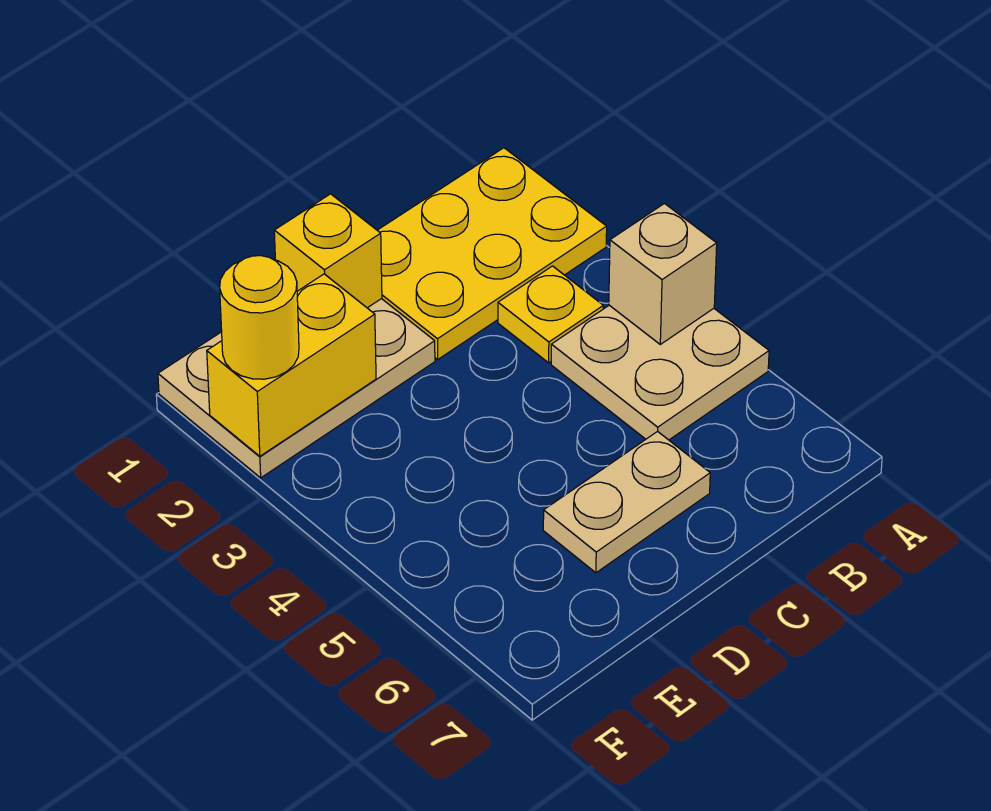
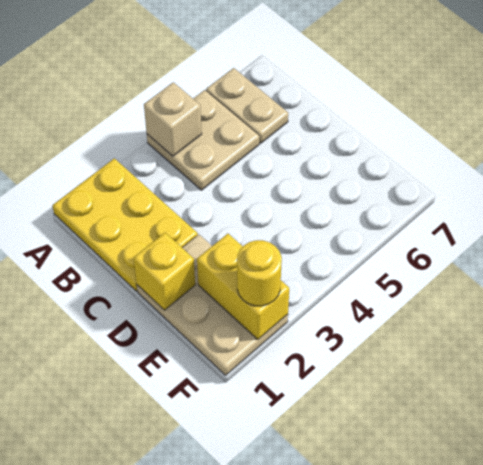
yellow 1x1 plate [498,266,603,363] -> none
tan 1x2 plate [543,431,710,573] -> tan 1x2 plate moved to [206,68,288,143]

